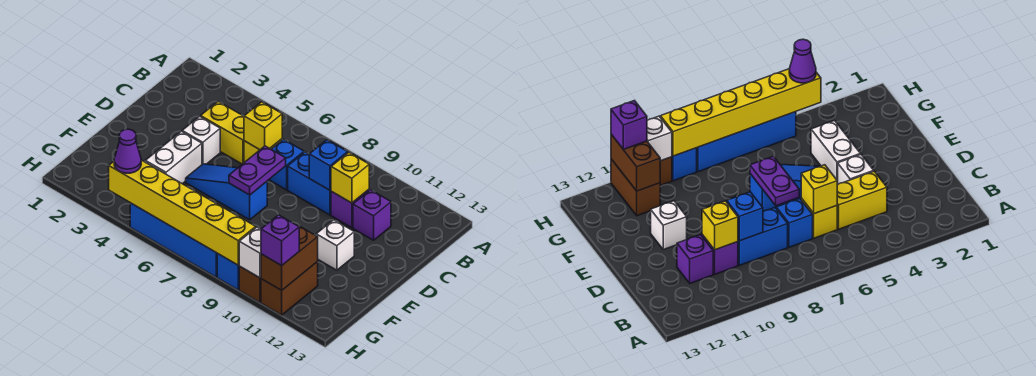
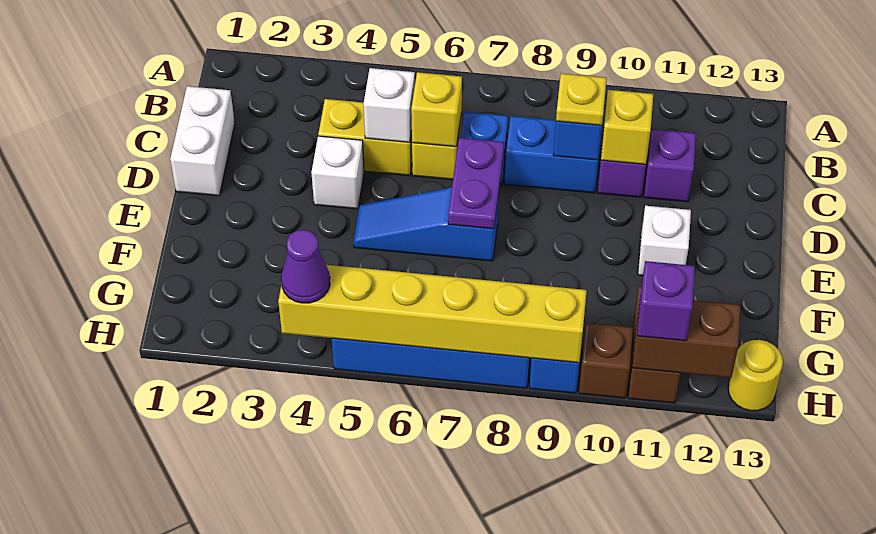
none -> yellow 1x1 plate [556,73,607,125]
white 1x2 brick [145,131,202,184] -> white 1x2 brick moved to [170,86,235,196]
brown 1x2 brick [261,225,318,290] -> brown 1x2 brick turned to [632,300,740,378]
white 1x1 brick [239,227,261,278] -> white 1x1 brick moved to [364,68,415,142]
none -> yellow 1x1 round brick [728,340,783,411]

